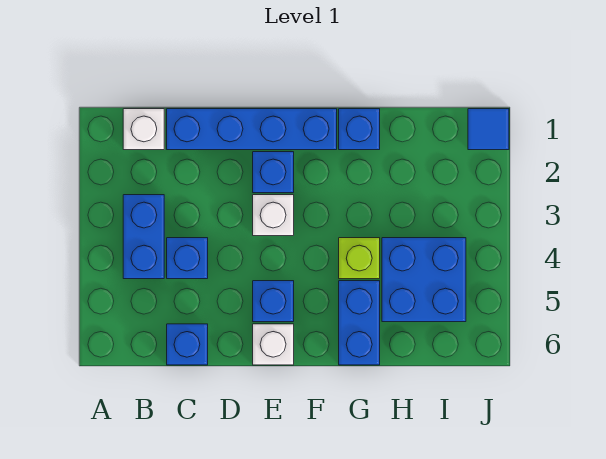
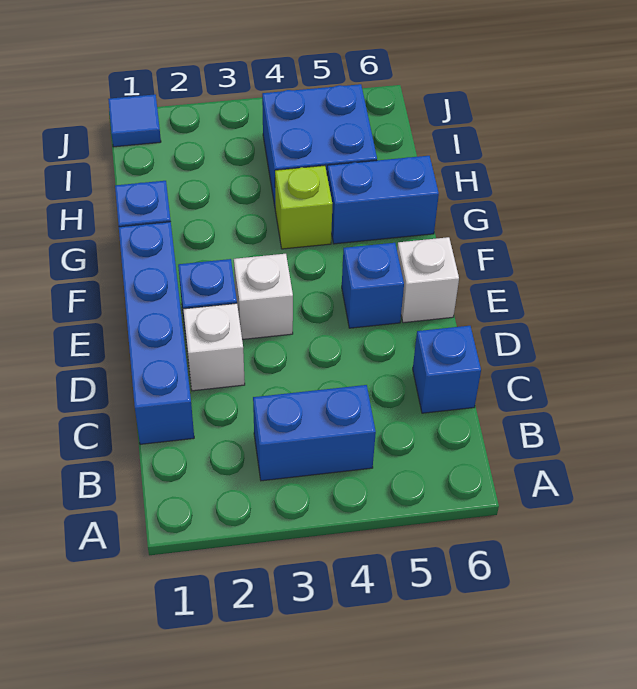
white 1x1 brick [123,109,164,150] -> white 1x1 brick moved to [183,303,245,391]
blue 1x1 brick [167,238,208,279] -> none

